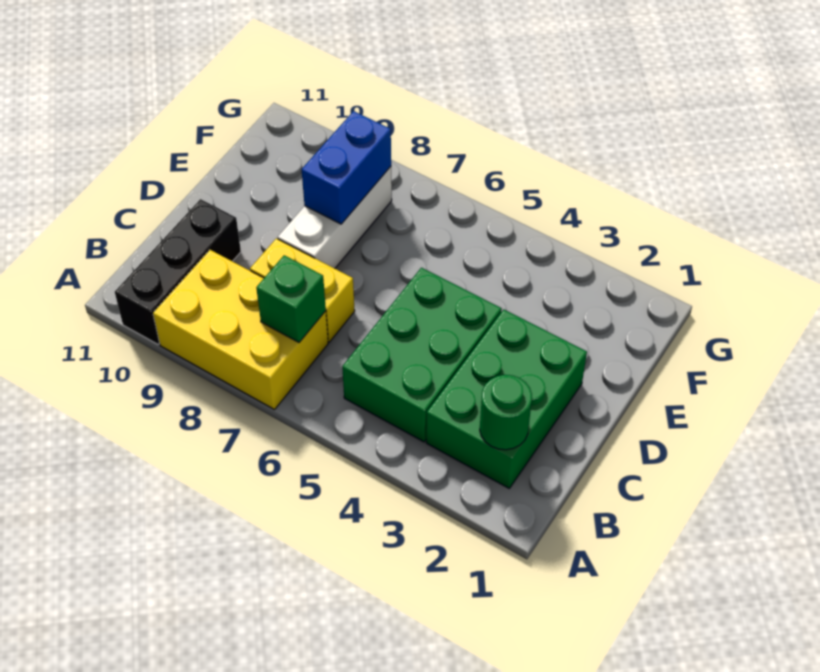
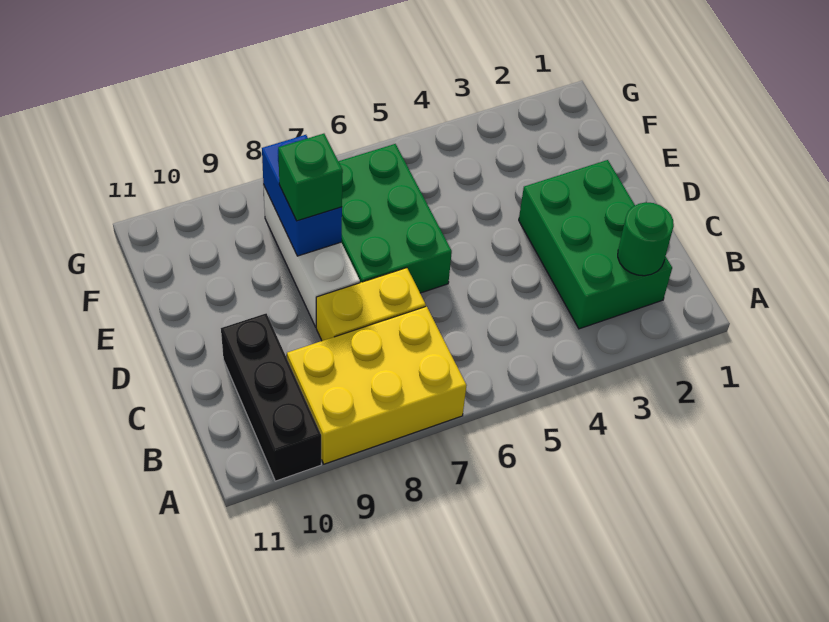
green 2x3 brick [342,268,502,442] -> green 2x3 brick moved to [338,144,452,293]
green 1x1 brick [256,255,326,342] -> green 1x1 brick moved to [278,134,343,221]

